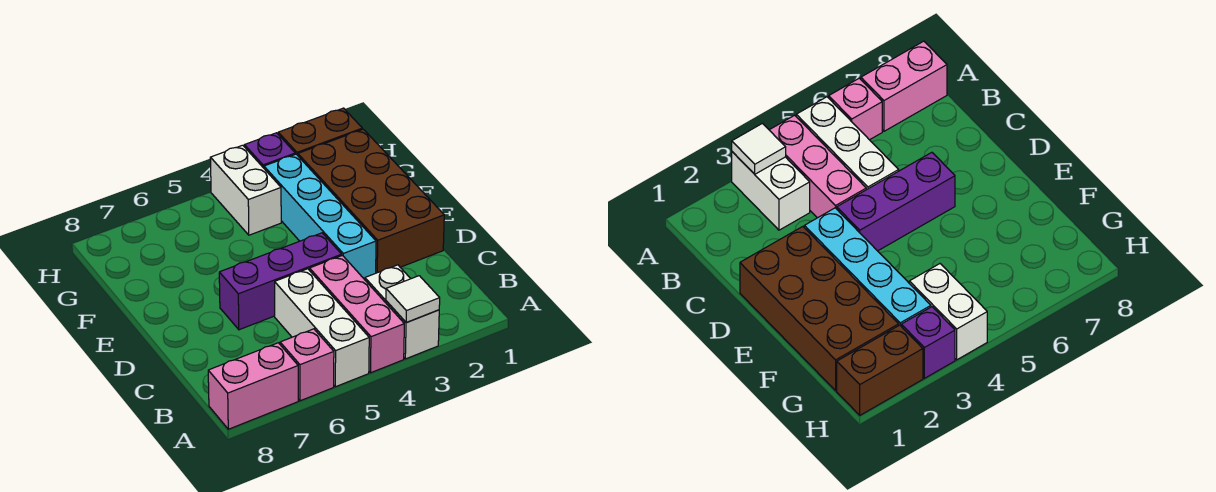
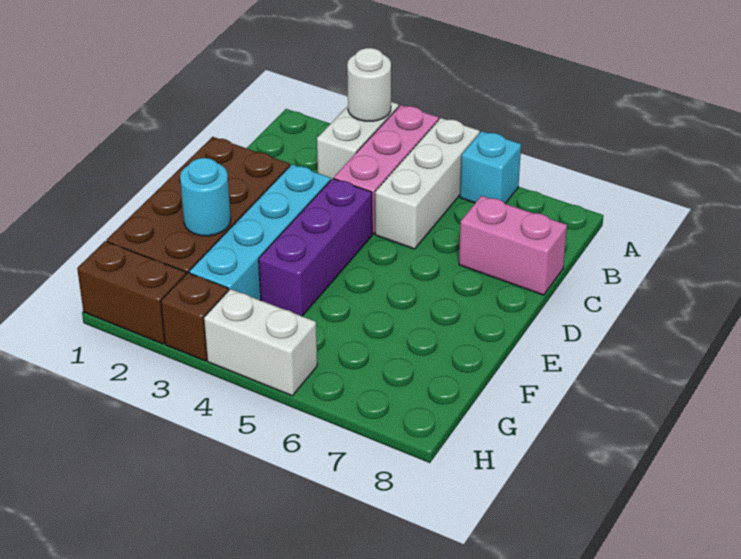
white 1x1 tile [386,276,440,322] -> white 1x1 round brick [347,48,391,121]
pink 1x1 brick [280,329,334,401] -> cyan 1x1 brick [460,131,521,203]
pink 1x2 brick [208,343,298,429] -> pink 1x2 brick moved to [459,196,567,295]
purple 1x3 brick [219,233,342,330] -> purple 1x3 brick turned to [259,178,372,316]
none -> cyan 1x1 round brick [180,158,231,236]
white 1x2 brick [210,145,281,235] -> white 1x2 brick turned to [204,289,317,396]
purple 1x1 brick [245,133,295,168] -> brown 1x1 brick [161,273,228,361]

